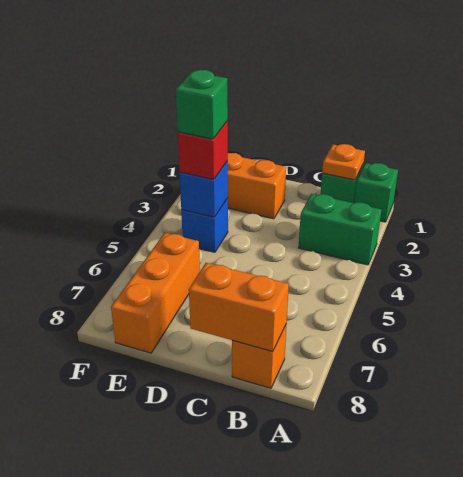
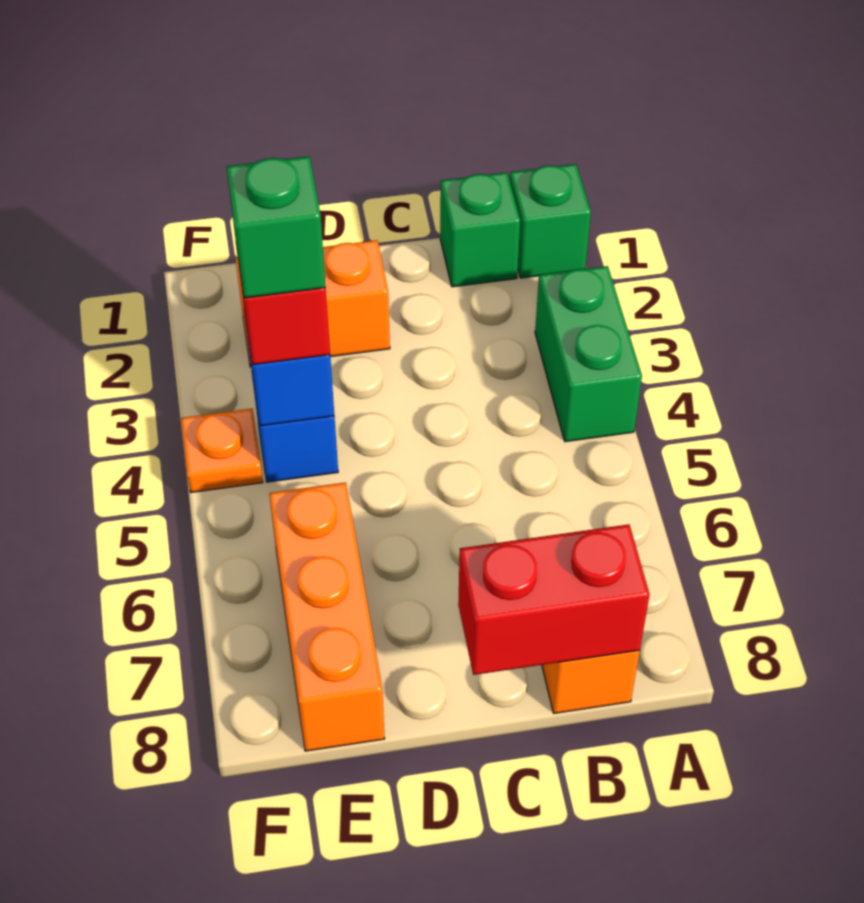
green 1x2 brick [298,194,382,265] -> green 1x2 brick turned to [535,266,642,442]
orange 1x1 plate [322,144,365,180] -> orange 1x1 plate moved to [181,409,263,492]
orange 1x2 brick [189,263,289,351] -> red 1x2 brick [458,524,650,675]

